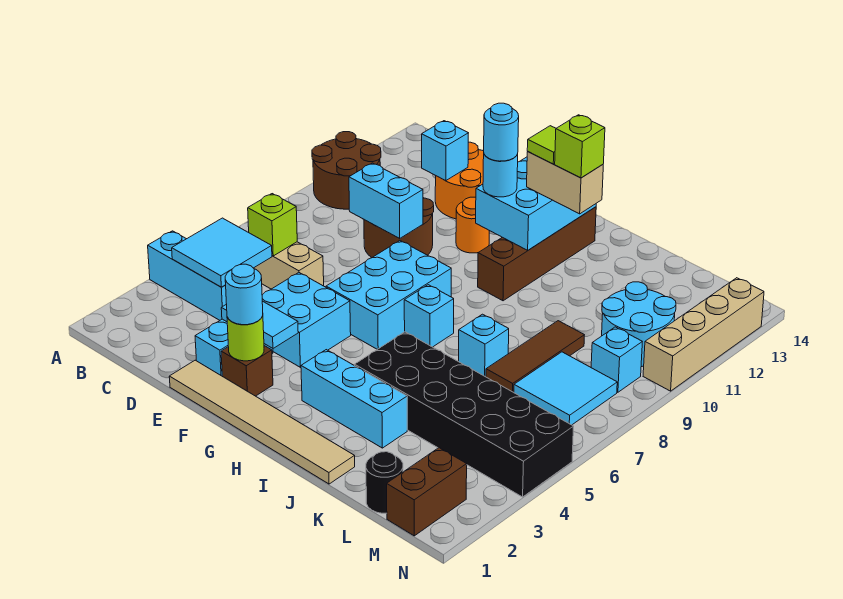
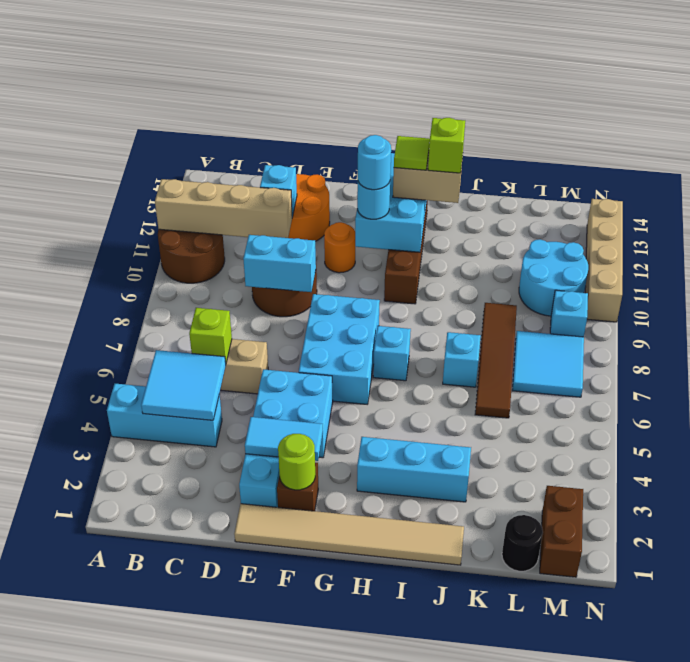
none -> tan 1x4 brick [155,179,292,238]
cyan 1x1 round brick [225,264,263,325] -> none
black 2x6 brick [355,332,574,497] -> none
brown 1x3 tile [486,321,584,392] -> brown 1x4 tile [475,303,517,418]

